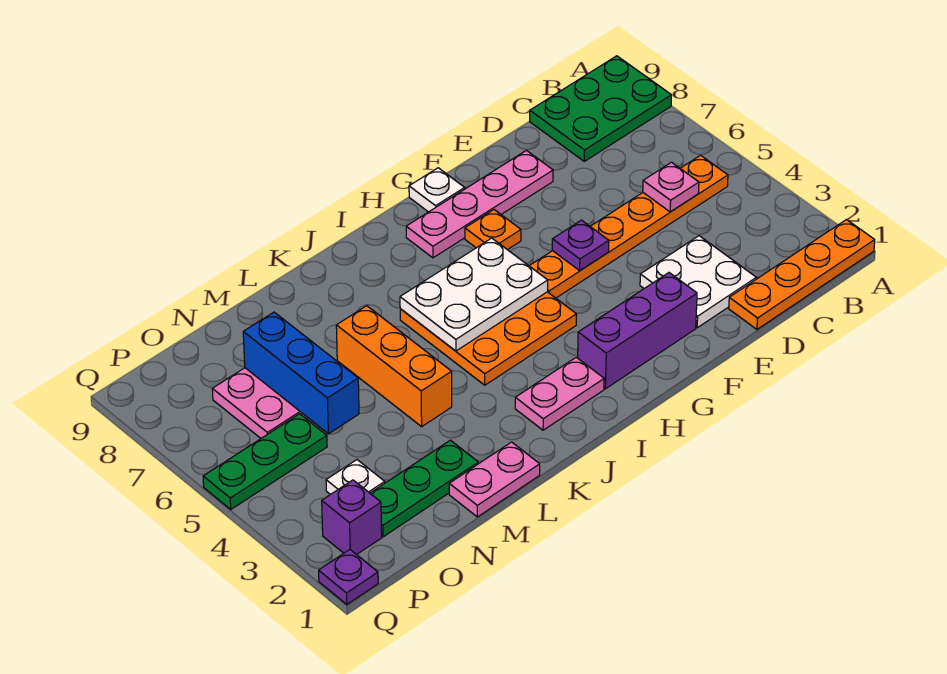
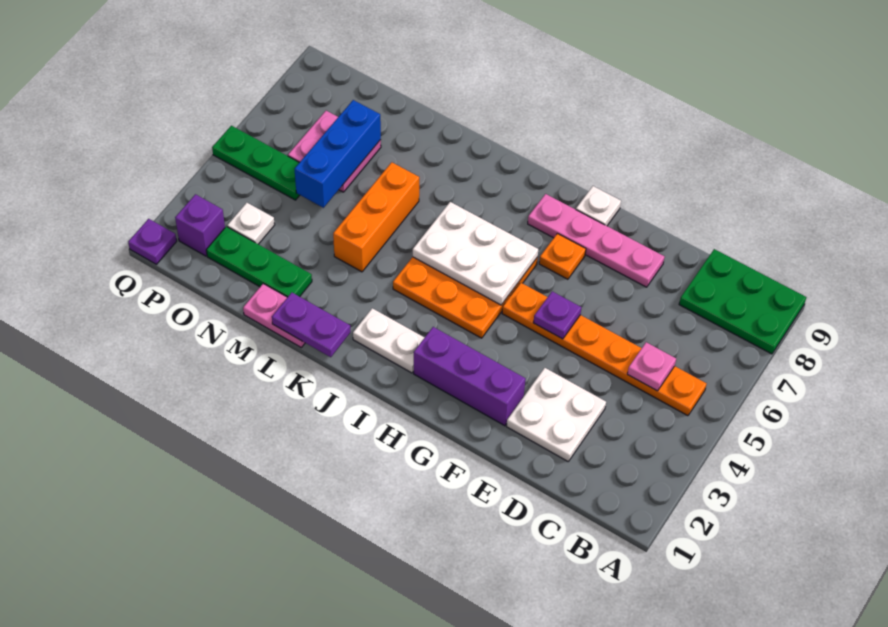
orange 1x4 plate [729,220,875,329] -> none
pink 1x2 plate [515,357,604,430] -> white 1x2 plate [353,308,425,373]
none -> purple 1x2 plate [272,293,350,357]

